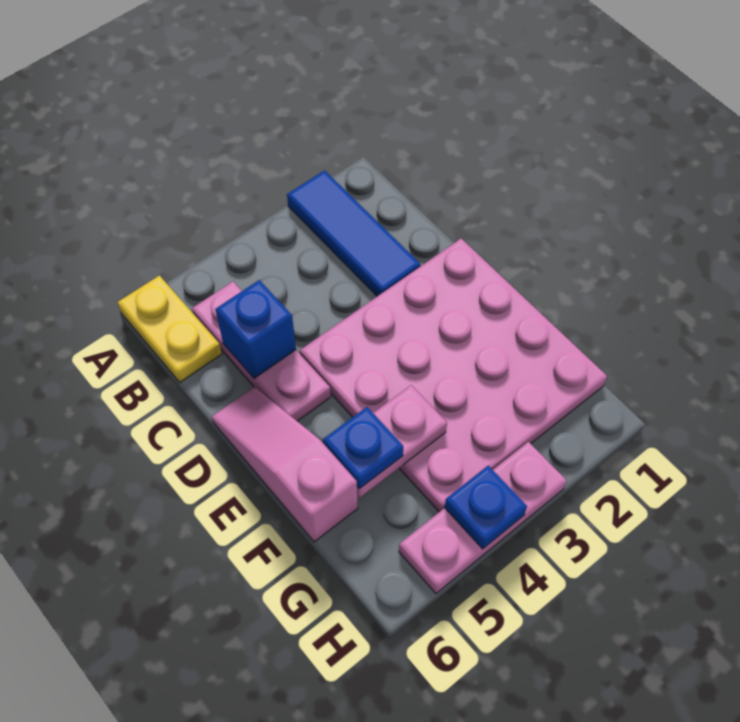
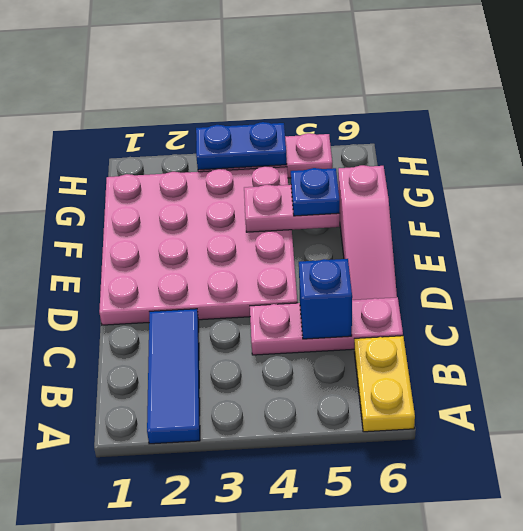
pink 1x3 plate [192,282,331,421] -> pink 1x3 plate turned to [250,297,403,355]
blue 1x1 plate [445,466,527,549] -> blue 1x2 plate [196,122,287,170]

